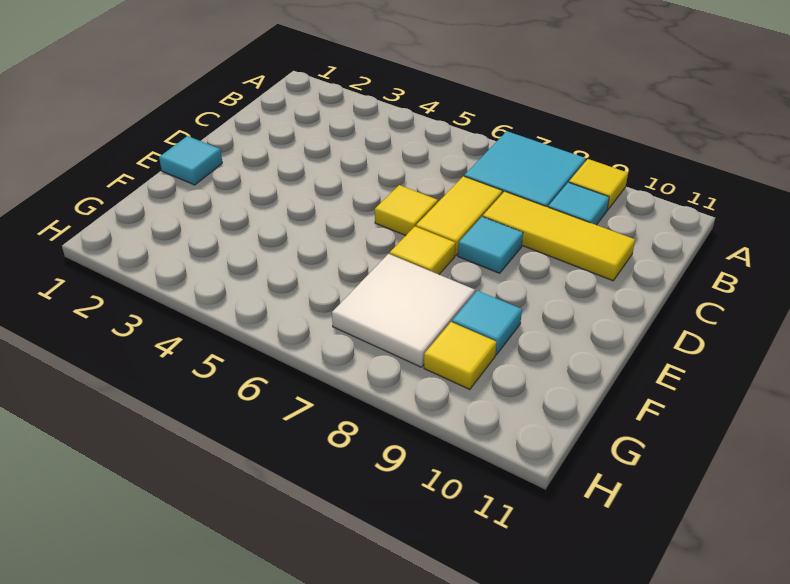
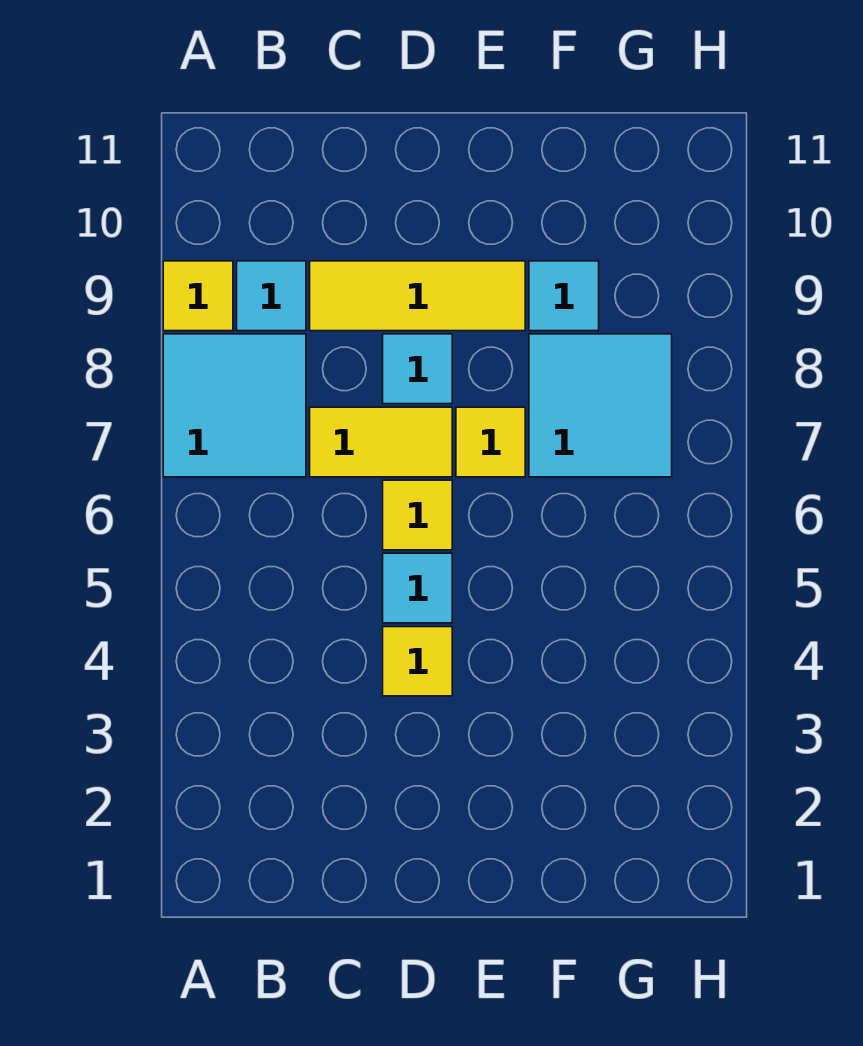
yellow 1x3 tile [483,191,635,281] -> yellow 1x3 tile turned to [310,261,525,331]
cyan 1x1 tile [159,136,222,185] -> cyan 1x1 tile moved to [383,553,452,623]
white 2x2 tile [332,254,475,367] -> cyan 2x2 tile [529,334,672,477]
yellow 1x1 tile [424,322,497,389] -> yellow 1x1 tile moved to [383,627,452,696]

